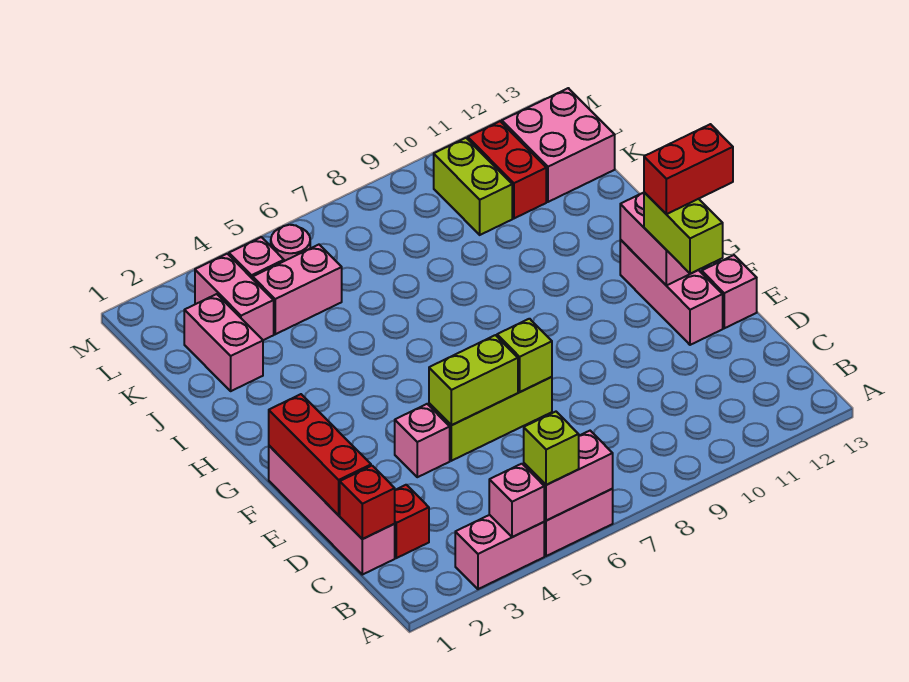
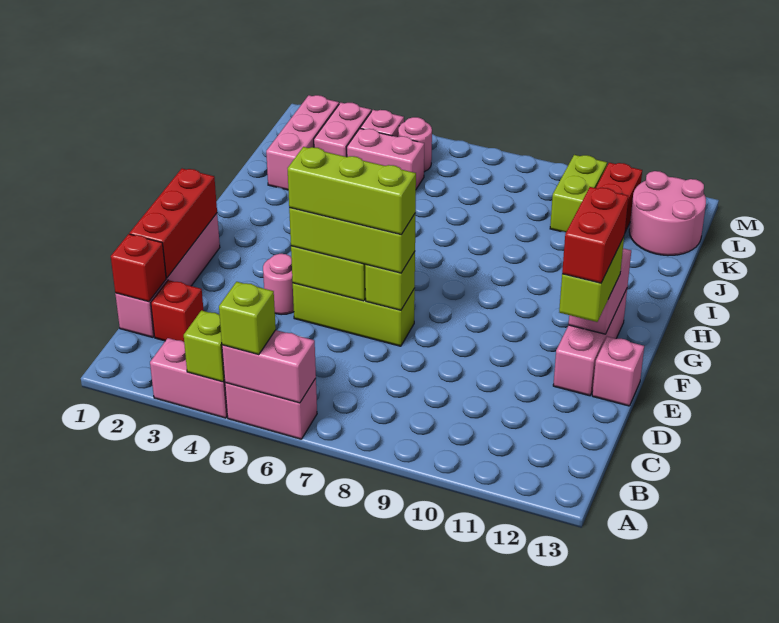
pink 1x1 brick [489,464,544,537] -> lime 1x1 brick [184,310,225,382]
pink 1x1 brick [395,404,450,477] -> pink 1x1 round brick [263,254,294,315]
none -> lime 1x3 brick [289,207,416,273]
none -> lime 1x3 brick [288,147,416,234]
red 1x2 brick [644,124,733,214] -> red 1x2 brick turned to [562,187,628,283]
pink 1x2 brick [184,294,263,391] -> pink 1x3 brick [266,95,339,190]
pink 2x2 brick [502,88,615,202] -> pink 2x2 round brick [629,171,706,256]

